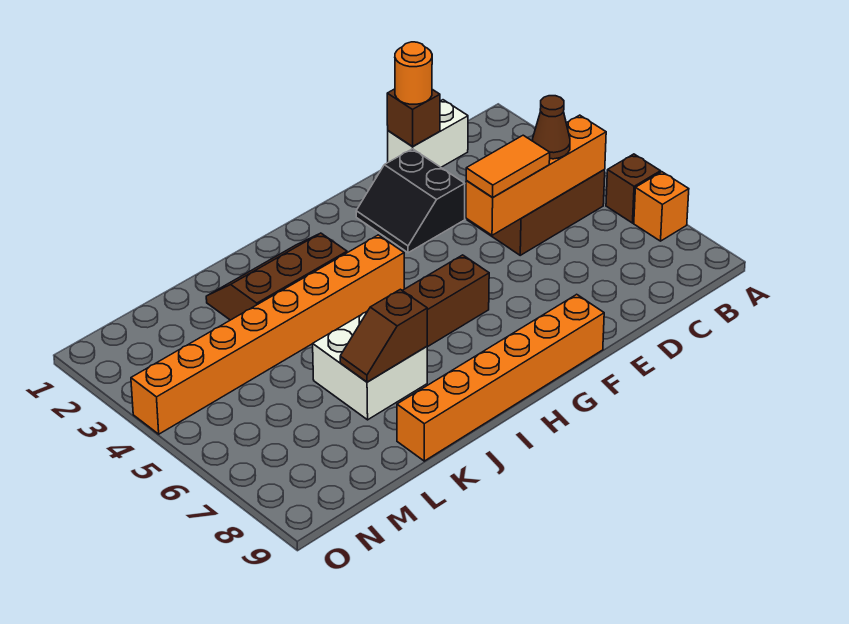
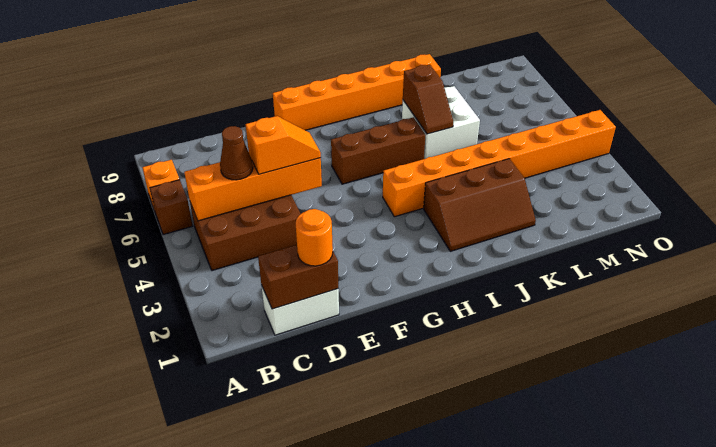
brown 1x1 brick [387,89,440,147] -> brown 1x2 brick [258,245,338,309]
orange 1x2 tile [466,135,550,198] -> orange 1x2 slope [246,116,321,174]
black 2x2 slope [356,149,465,253] -> none
brown 1x2 slope [340,289,427,382] -> brown 1x2 slope turned to [403,65,453,134]

